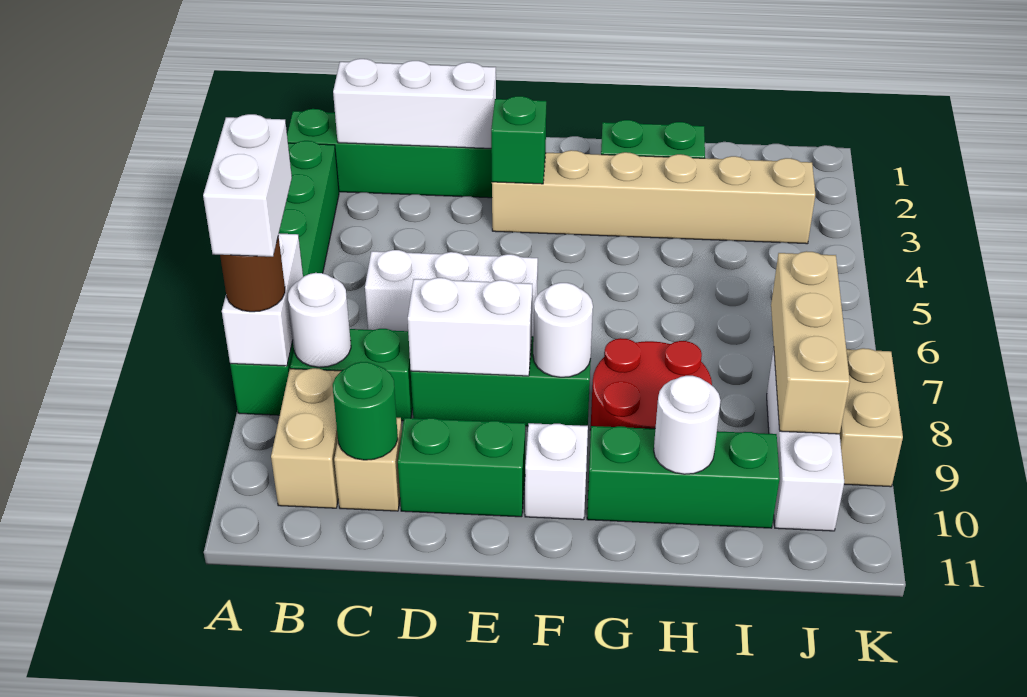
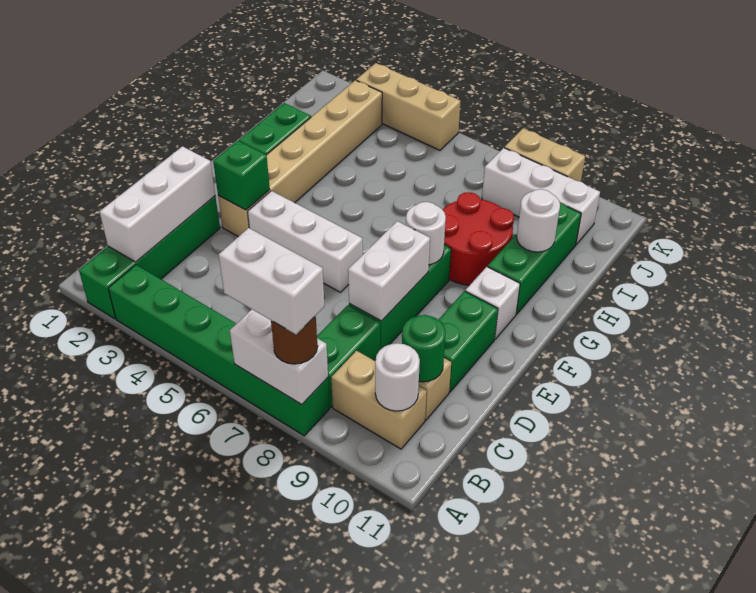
white 1x1 round brick [288,273,351,367] -> white 1x1 round brick moved to [375,343,420,411]
white 1x3 brick [365,250,538,336] -> white 1x3 brick turned to [248,191,363,292]
tan 1x3 brick [771,251,850,434] -> tan 1x3 brick moved to [356,63,460,150]

